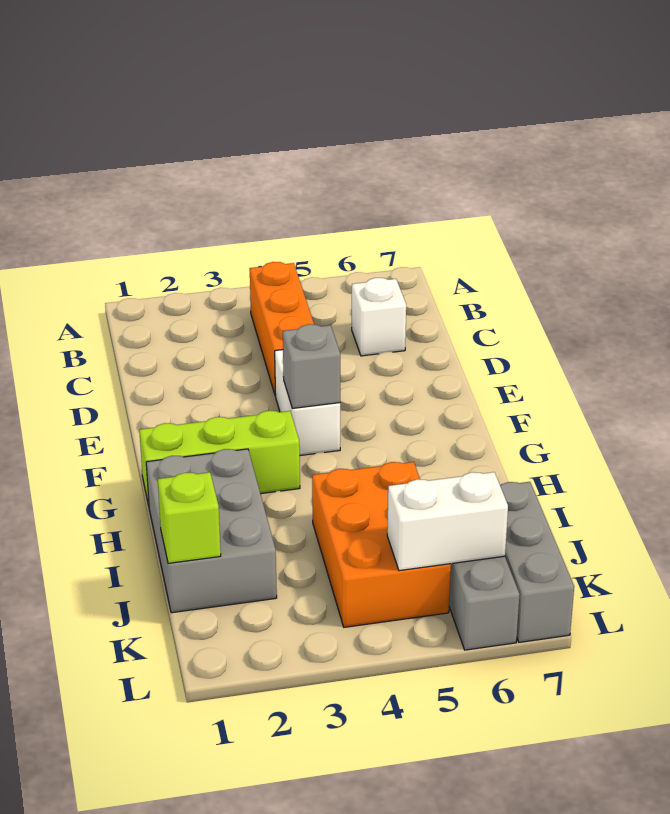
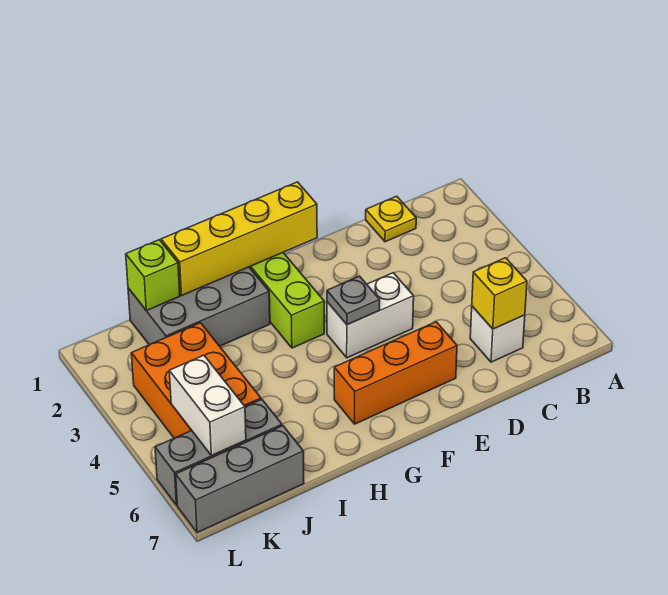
orange 1x3 brick [250,262,314,396] -> orange 1x3 brick moved to [334,322,457,424]
none -> yellow 1x1 plate [366,196,416,242]
none -> yellow 1x1 brick [472,258,527,329]
none -> yellow 1x4 brick [161,182,317,295]
grey 1x1 brick [283,324,340,408] -> grey 1x1 plate [327,276,380,325]
orange 2x3 brick [312,462,451,627] -> orange 2x3 brick turned to [131,323,261,438]

